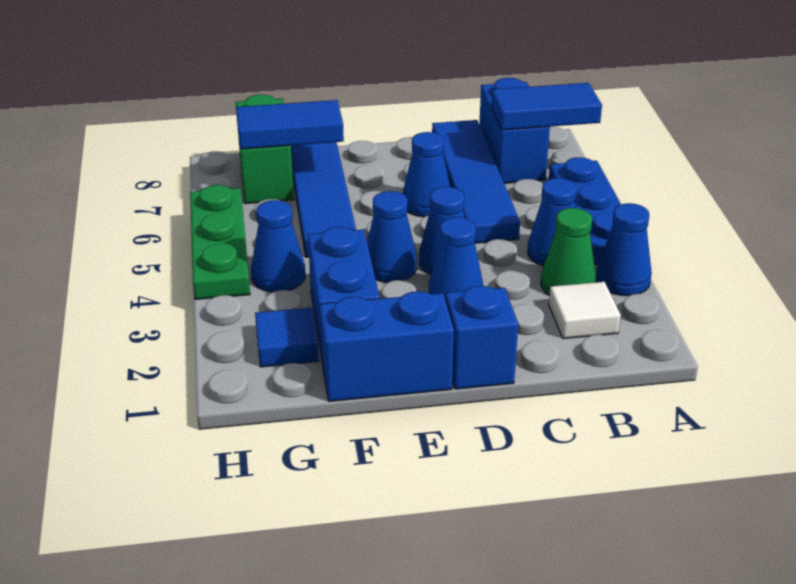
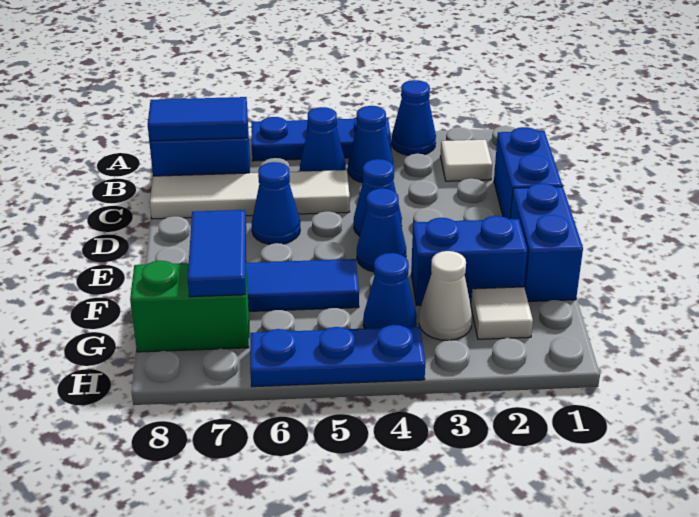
blue 1x2 tile [491,83,602,130] -> blue 1x2 tile turned to [148,97,247,141]
green 1x1 cone [541,208,596,295] -> none
blue 1x4 tile [432,120,520,243] -> white 1x4 tile [150,170,350,219]
blue 1x1 brick [446,286,518,389] -> blue 1x2 brick [494,127,562,219]
blue 1x1 cone [429,217,483,302] -> blue 1x1 cone moved to [300,107,346,171]
blue 1x1 tile [255,308,319,367] -> white 1x1 tile [471,287,533,339]
none -> white 1x1 cone [419,251,472,340]
green 1x3 plate [190,185,250,299] -> blue 1x3 plate [250,325,425,387]

